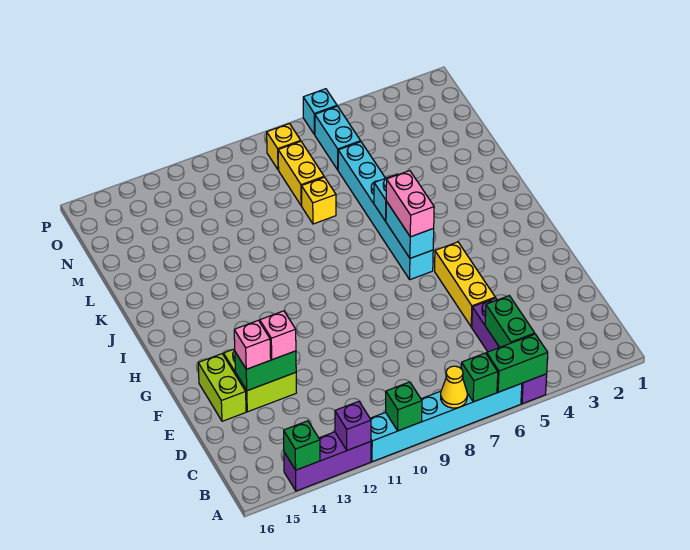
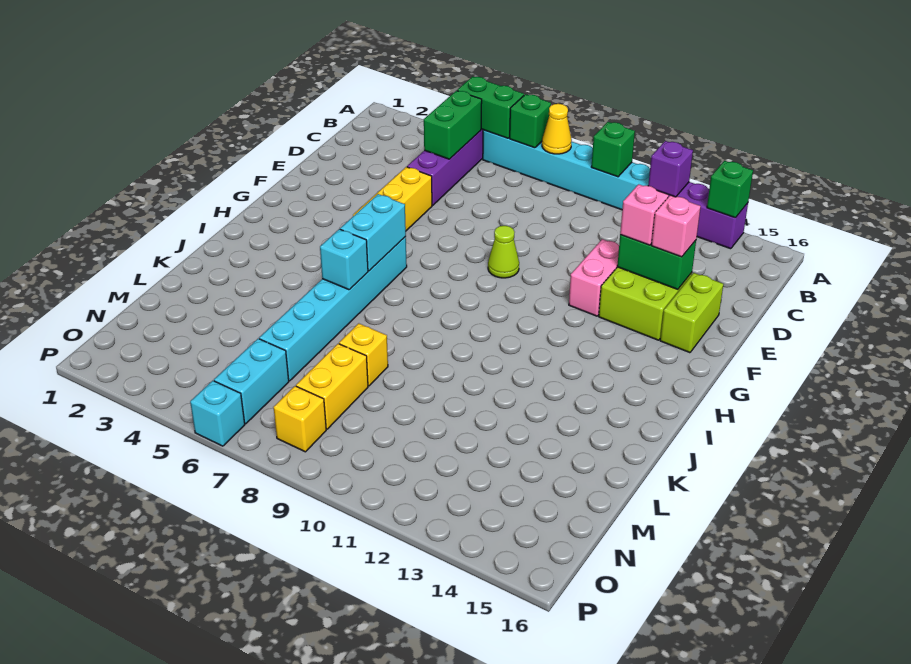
none -> lime 1x1 cone [488,226,519,278]
pink 1x2 brick [386,171,434,237] -> pink 1x2 brick moved to [569,239,619,316]

